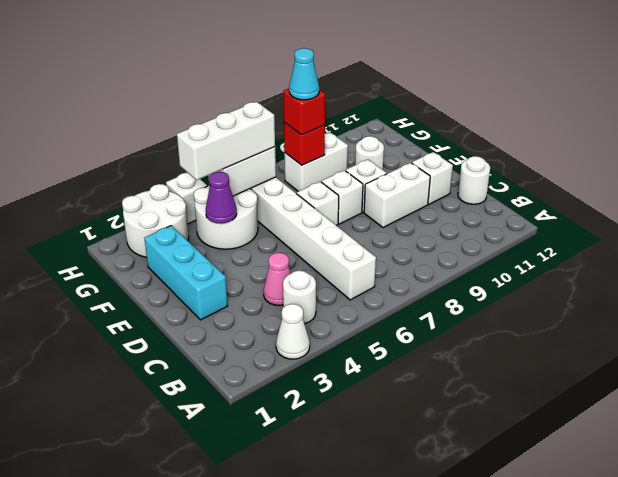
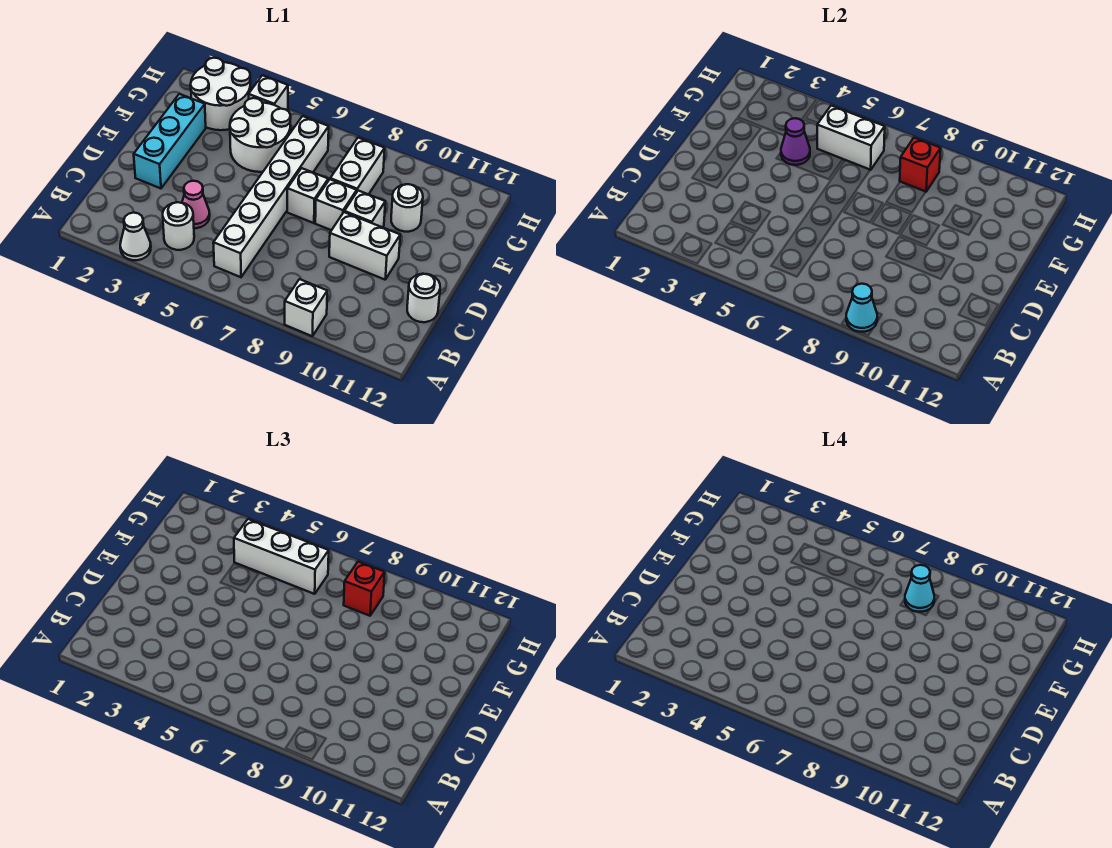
none -> cyan 1x1 cone [846,284,877,332]
white 1x1 brick [412,152,453,204] -> white 1x1 brick moved to [285,279,327,336]
white 1x2 brick [284,132,348,191] -> white 1x2 brick turned to [330,138,385,194]

